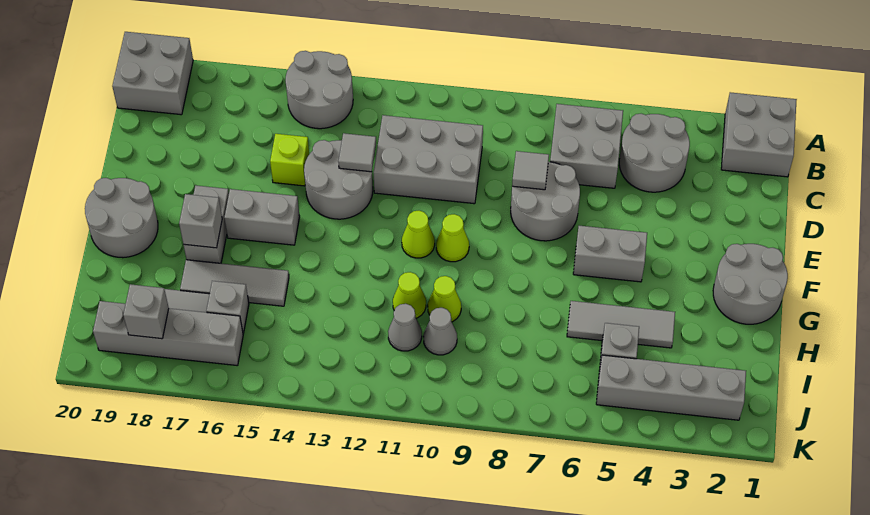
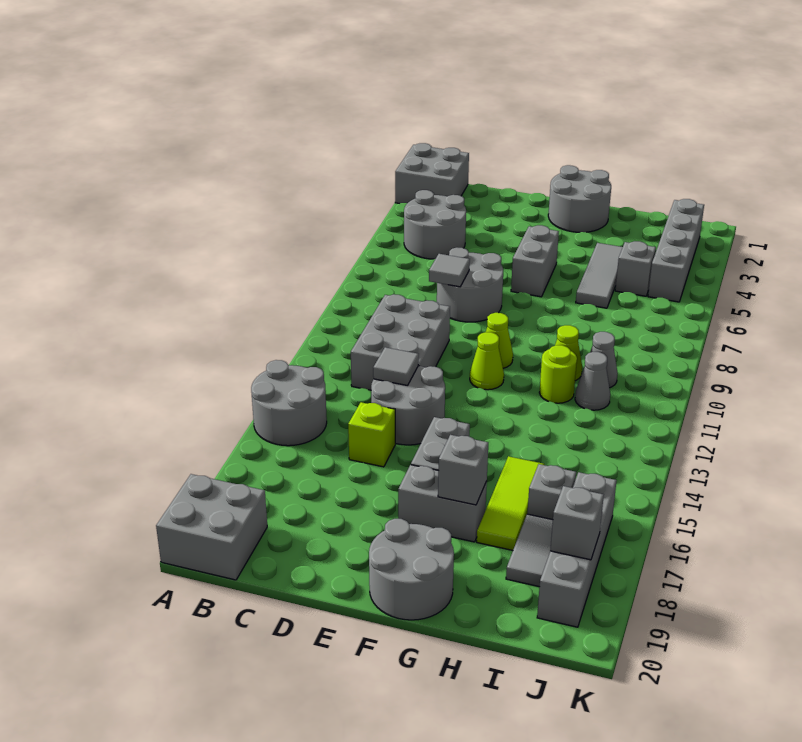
grey 2x2 brick [550,104,623,188] -> none
lime 1x1 cone [393,272,426,318] -> lime 1x1 round brick [539,345,577,403]
grey 1x3 tile [180,260,289,306] -> lime 1x3 tile [477,456,544,550]

